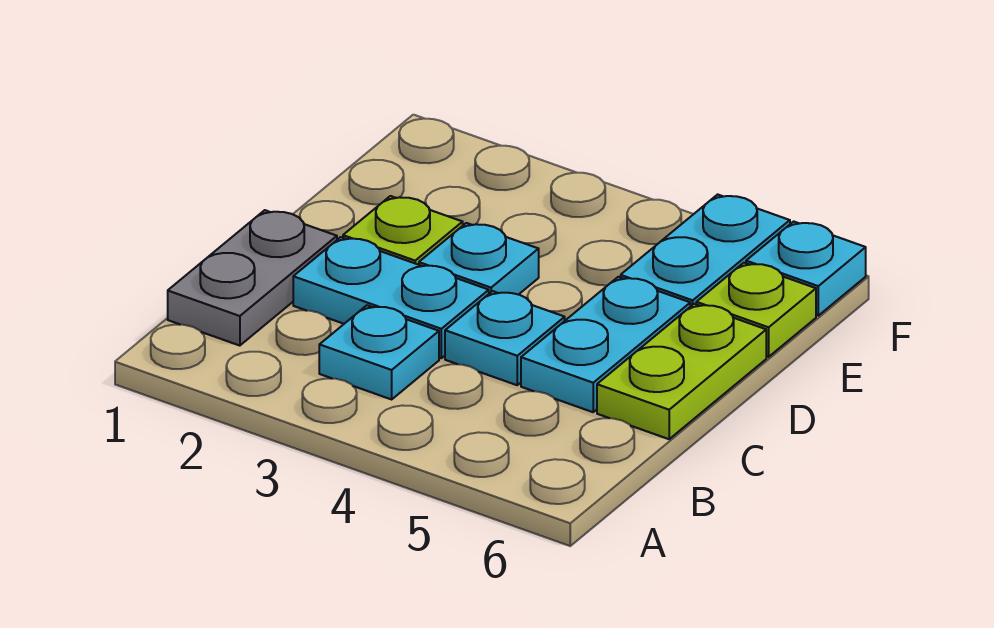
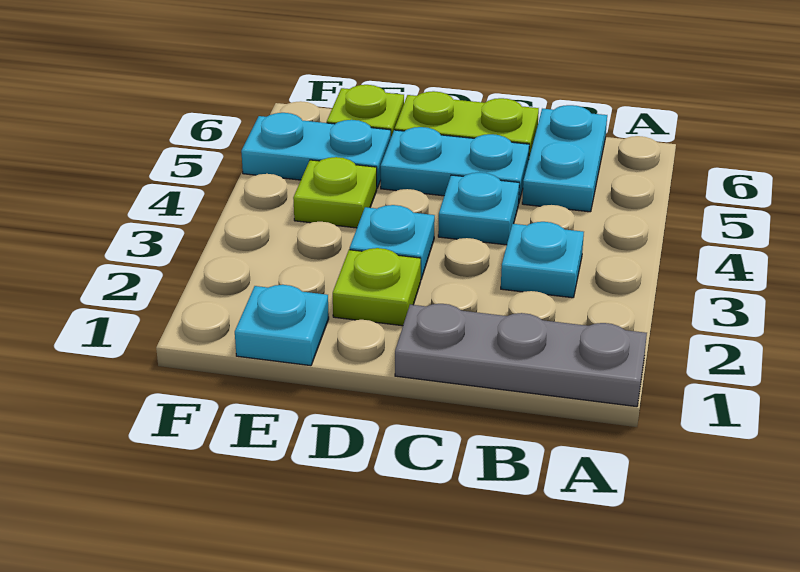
grey 1x2 plate [168,210,337,346] -> grey 1x3 plate [395,304,647,407]
cyan 1x2 plate [293,237,489,358] -> cyan 1x2 plate moved to [522,105,607,212]
none -> lime 1x1 plate [293,157,377,228]
cyan 1x1 plate [746,221,866,316] -> cyan 1x1 plate moved to [235,285,329,366]

